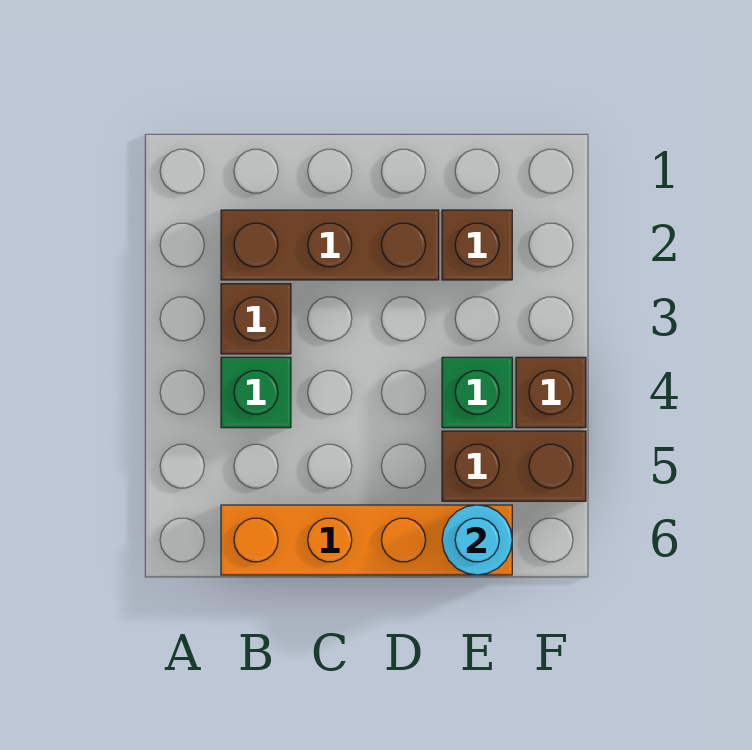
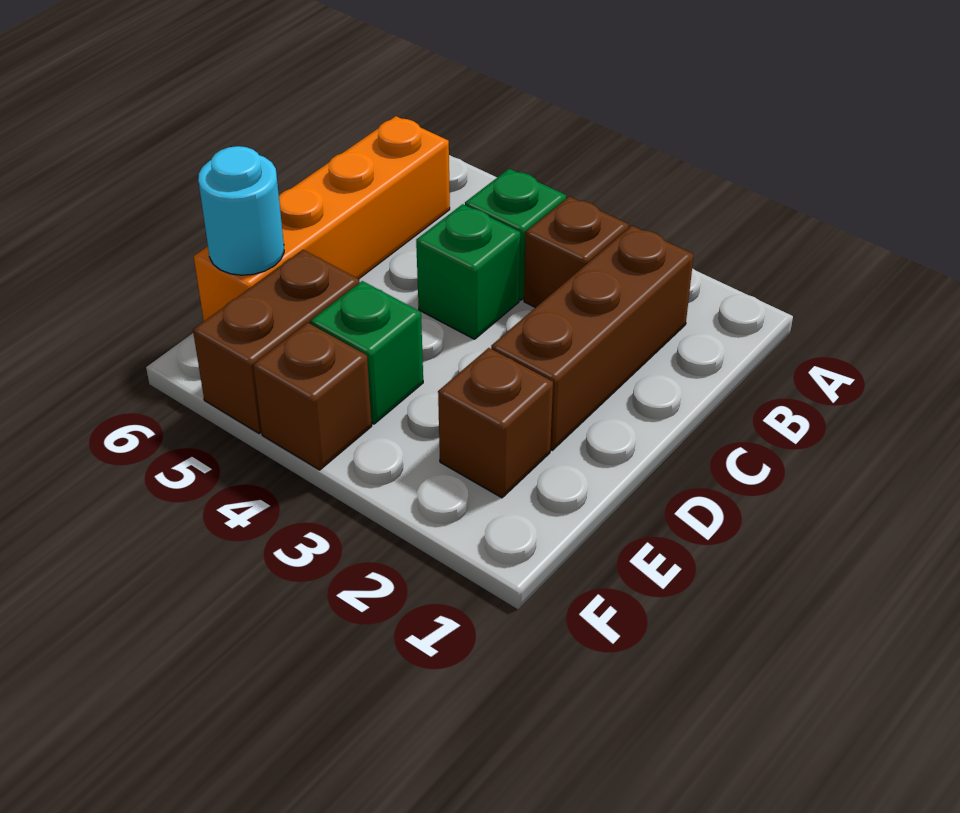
none -> green 1x1 brick [416,204,520,339]

